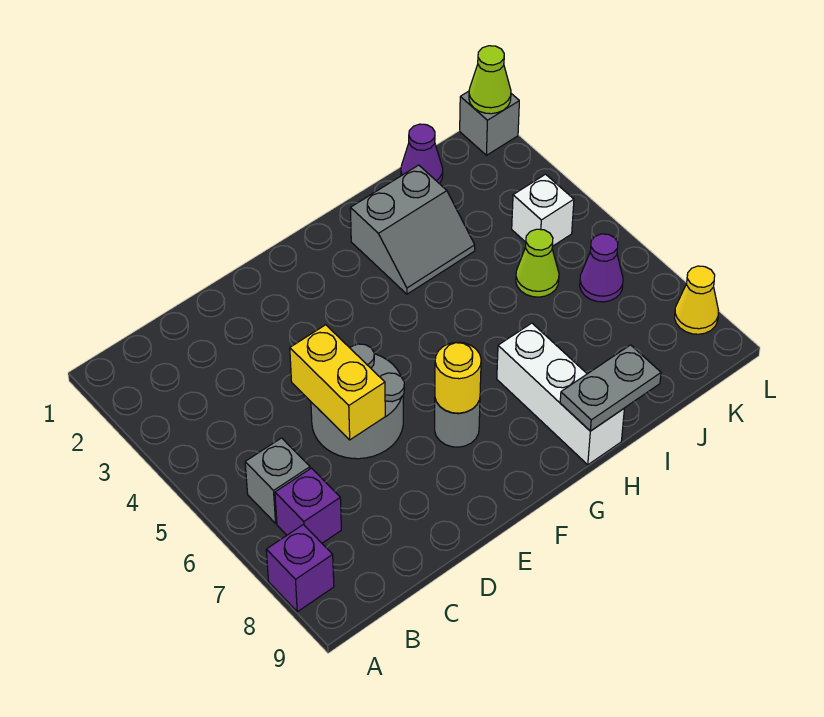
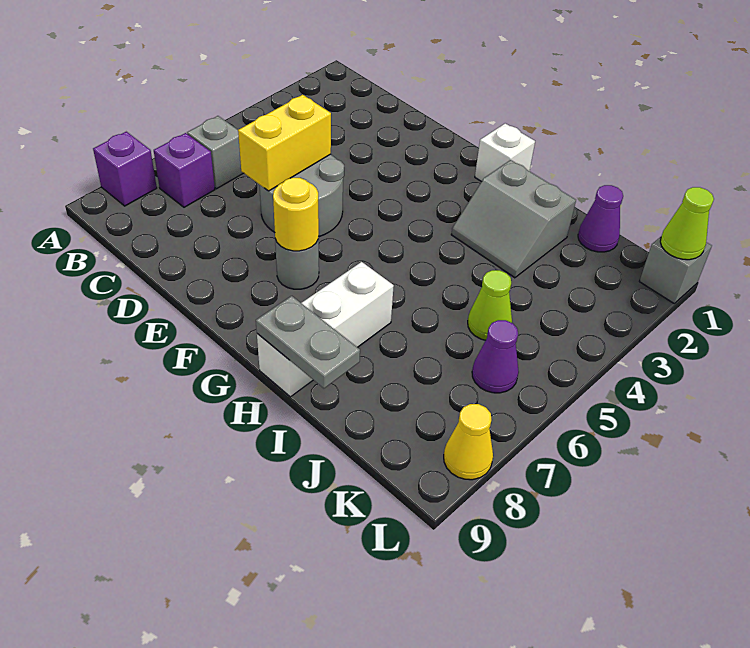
white 1x1 brick [512,174,574,246] -> white 1x1 brick moved to [475,123,535,182]

